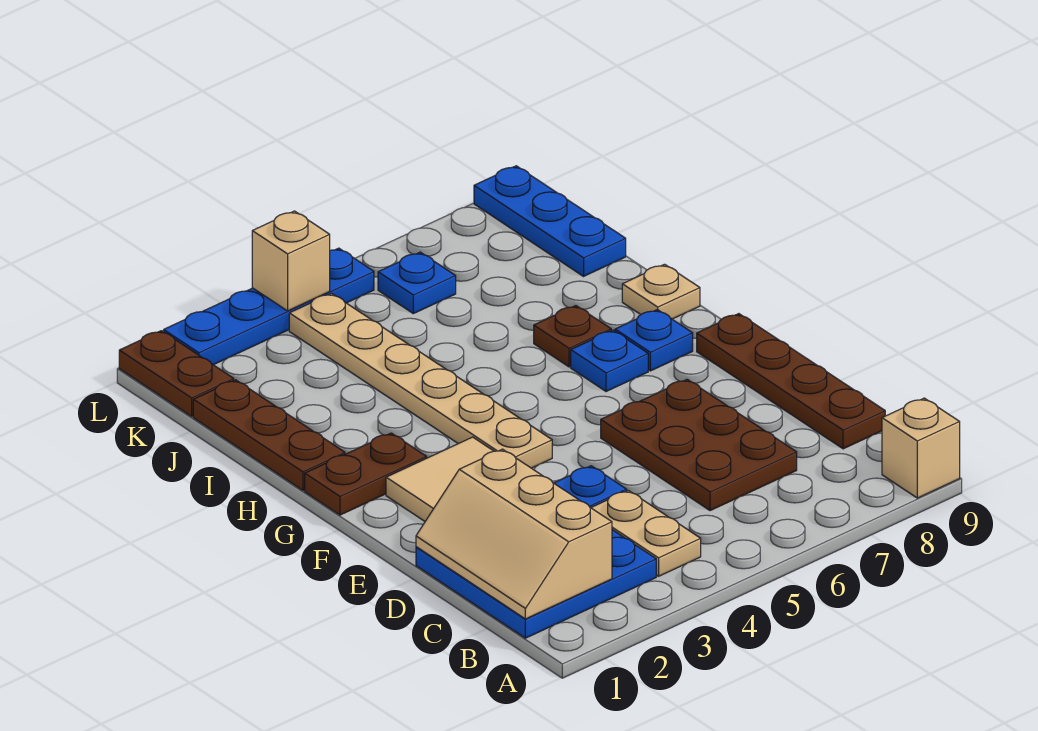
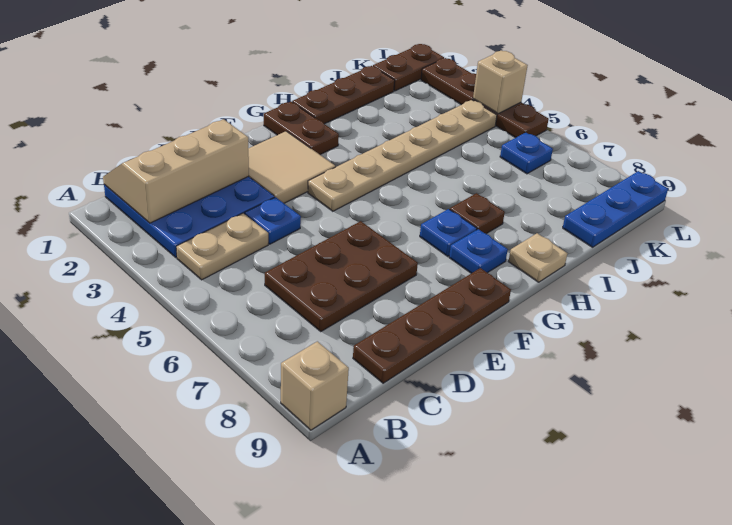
blue 1x4 plate [164,248,374,365] -> brown 1x4 plate [421,58,549,138]

